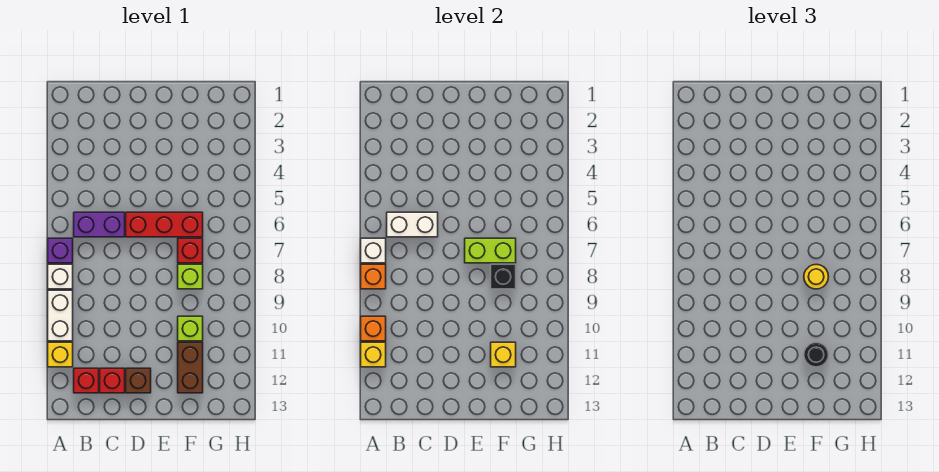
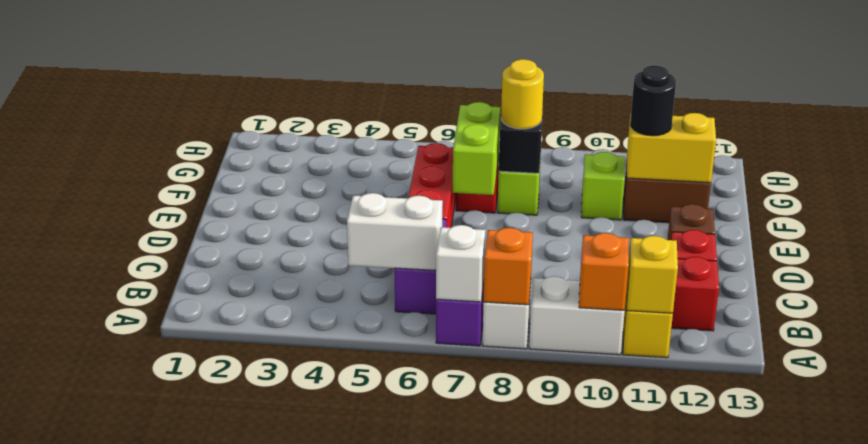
white 1x2 brick [387,212,438,237] -> white 1x2 brick turned to [347,193,443,271]
yellow 1x1 brick [491,342,516,367] -> yellow 1x2 brick [627,113,716,183]

